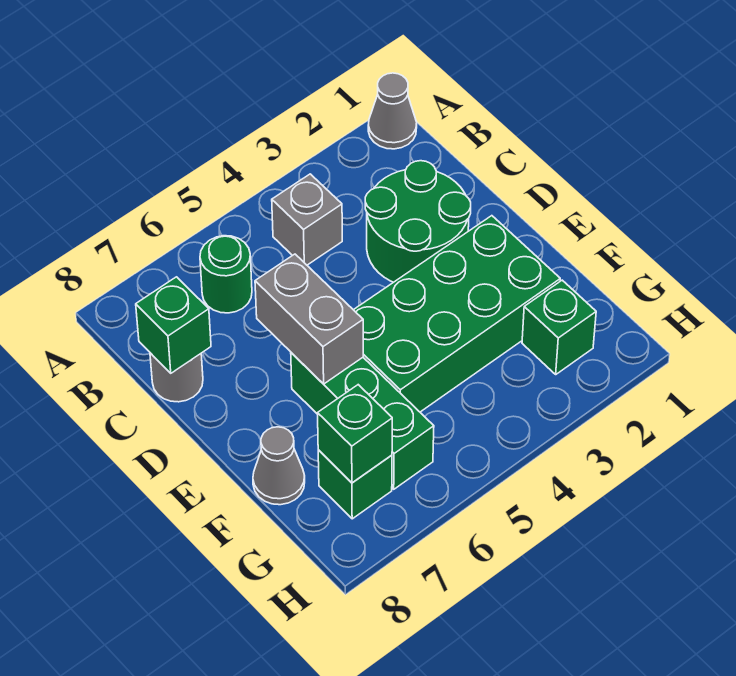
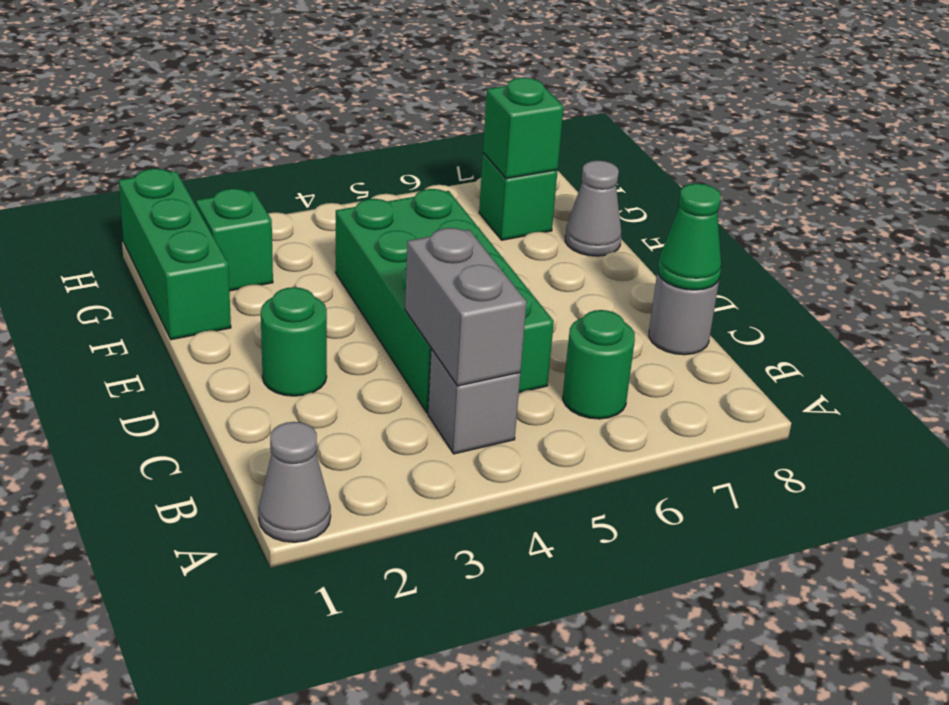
green 2x2 round brick [365,161,471,282] -> green 1x1 round brick [261,287,327,396]
green 1x1 brick [136,277,211,373] -> green 1x1 cone [658,183,721,290]
grey 1x2 brick [255,254,363,384] -> grey 1x2 brick moved to [405,228,527,386]
green 2x4 brick [354,216,560,412] -> green 2x4 brick turned to [336,189,554,413]
green 1x3 brick [291,353,434,489] -> green 1x3 brick moved to [119,169,231,340]

